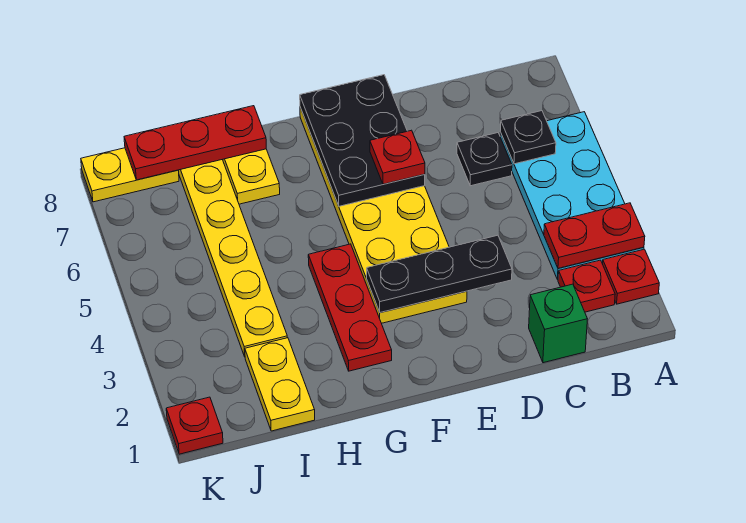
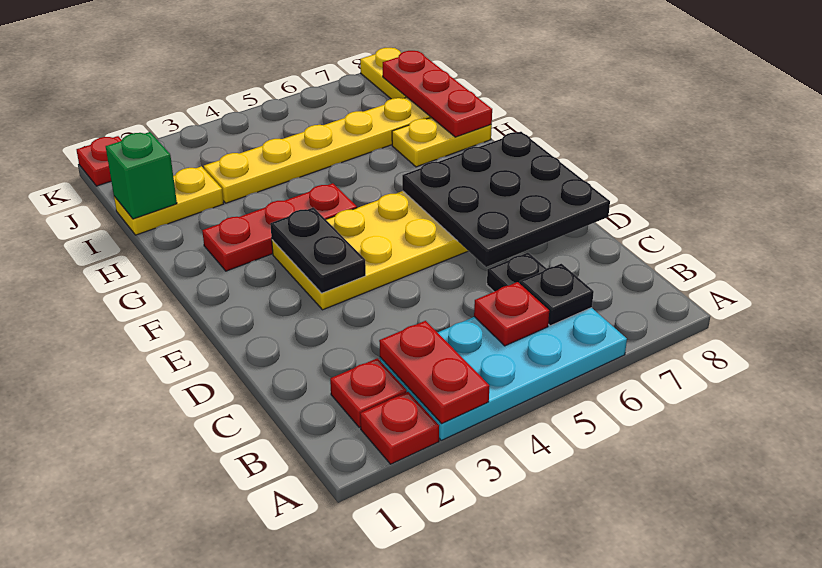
green 1x1 brick [529,284,587,363] -> green 1x1 brick moved to [106,132,177,219]
black 1x3 plate [367,235,512,313] -> black 1x2 plate [270,207,366,293]
black 2x3 plate [300,75,425,206] -> black 3x3 plate [402,132,610,267]
red 1x1 plate [370,130,425,184] -> red 1x1 plate moved to [474,282,549,346]

